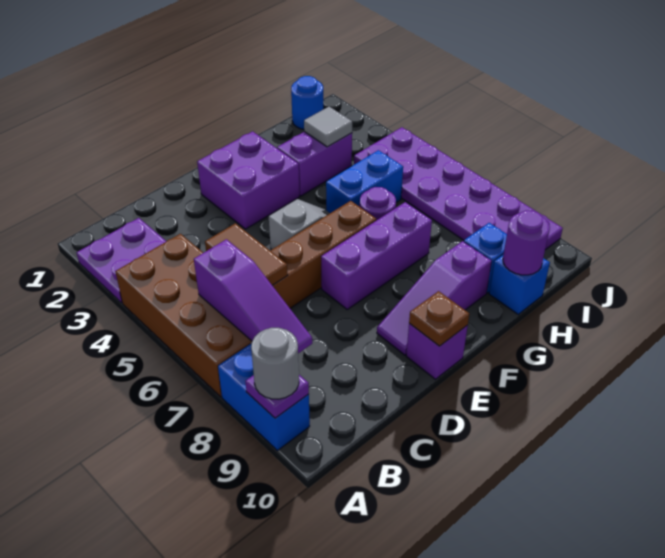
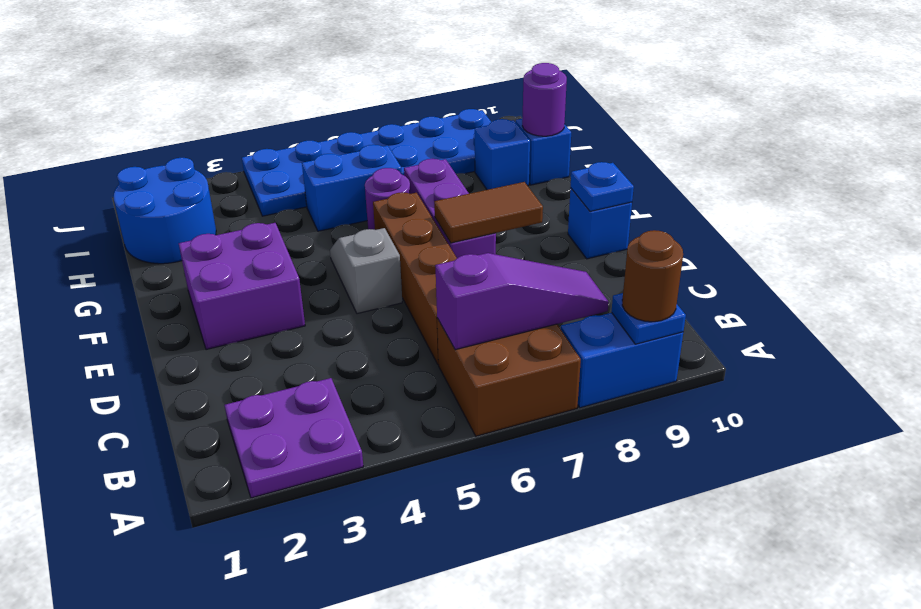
brown 2x4 brick [115,234,252,397] -> brown 2x2 brick [437,318,581,436]
purple 1x1 plate [245,375,309,418] -> blue 1x1 plate [611,293,686,344]
grey 1x1 round brick [251,328,299,399] -> brown 1x1 round brick [622,230,683,322]
brown 1x2 tile [205,223,288,285] -> brown 1x2 tile moved to [434,182,543,243]
purple 1x3 slope [377,241,492,355] -> none
purple 1x1 brick [406,324,468,379] -> blue 1x1 brick [568,188,632,259]
brown 1x1 plate [409,291,469,346] -> blue 1x1 plate [571,162,634,211]
purple 1x2 brick [277,132,352,196] -> none
blue 1x2 brick [326,150,403,213] -> blue 1x2 brick turned to [302,145,402,231]
grey 1x1 tile [304,107,352,147] -> none
blue 1x1 round brick [291,76,323,129] -> blue 2x2 round brick [113,158,216,264]
purple 2x6 plate [354,127,563,250] -> blue 2x6 plate [242,109,491,216]

